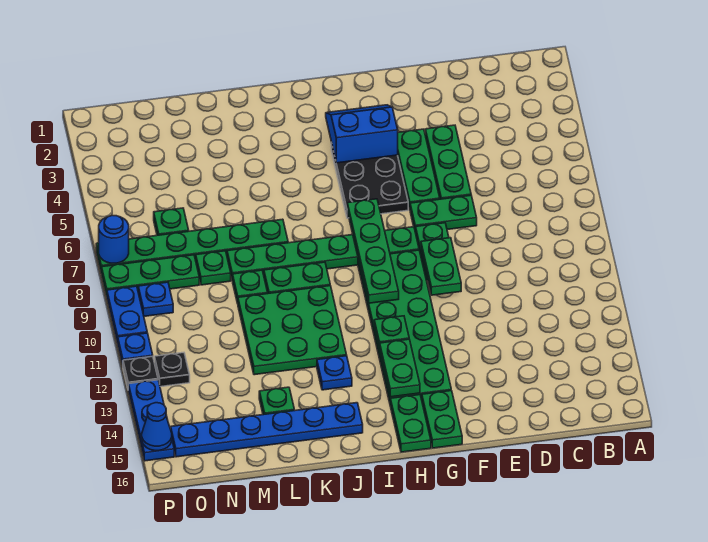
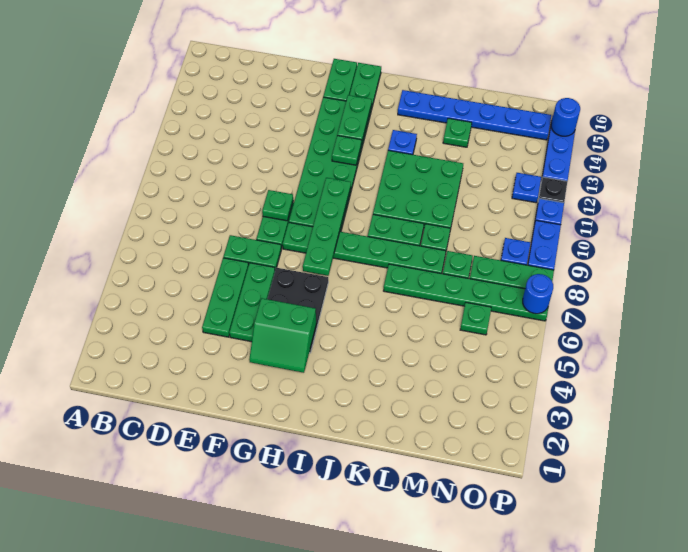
green 1x2 plate [421,238,461,295] -> green 1x1 plate [262,190,293,221]
blue 2x2 slope [326,105,398,163] -> green 2x2 slope [249,298,316,373]
black 1x1 plate [155,353,190,387] -> blue 1x1 plate [512,173,541,203]
blue 1x1 cone [142,403,172,451] -> blue 1x1 round brick [551,98,580,136]

